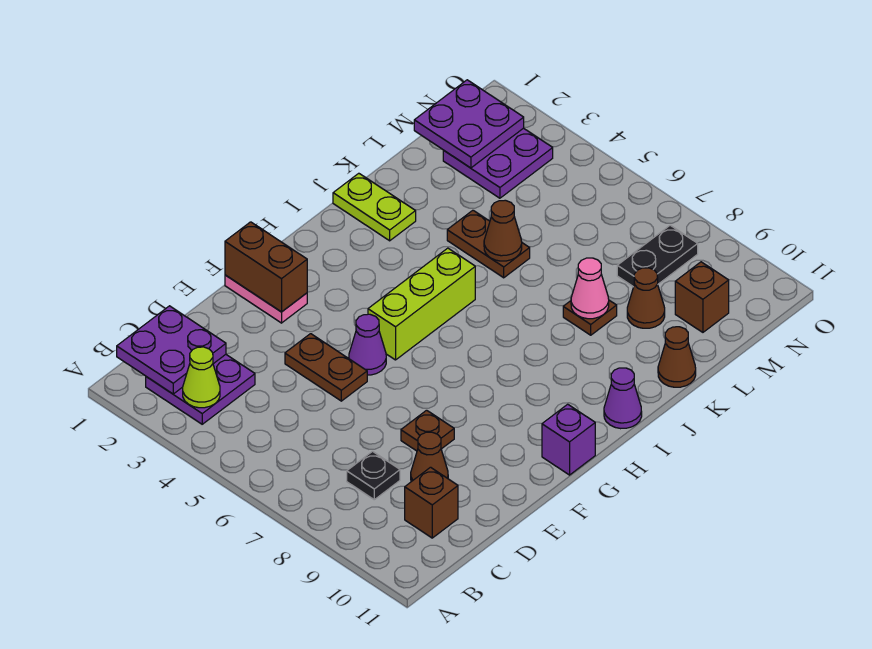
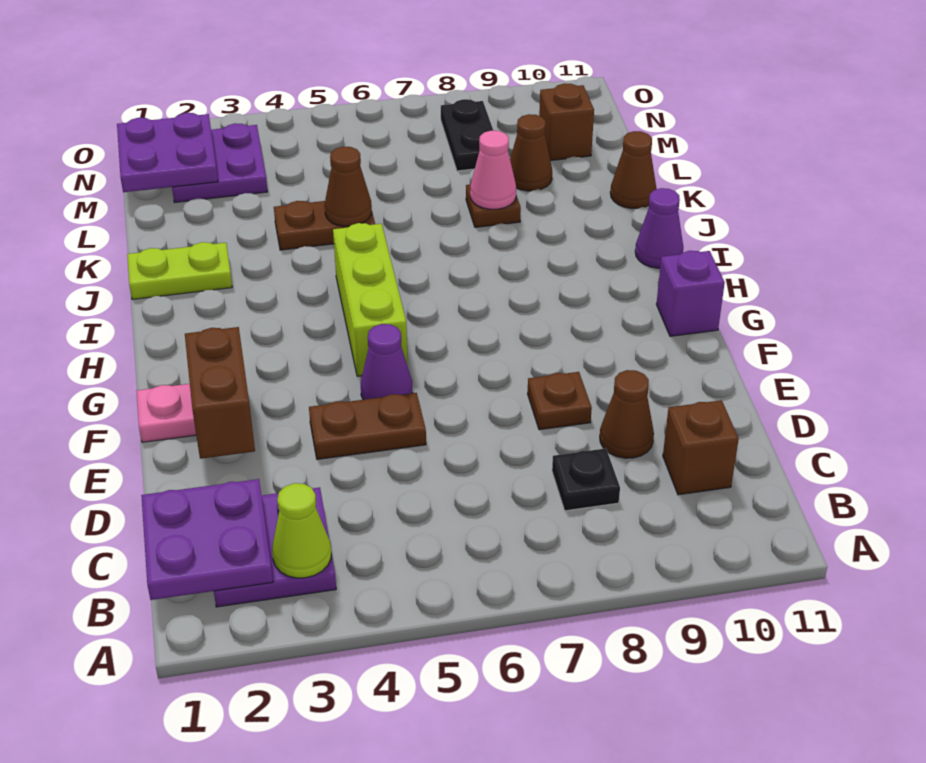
brown 1x2 brick [225,222,307,312] -> brown 1x2 brick turned to [185,327,255,459]

